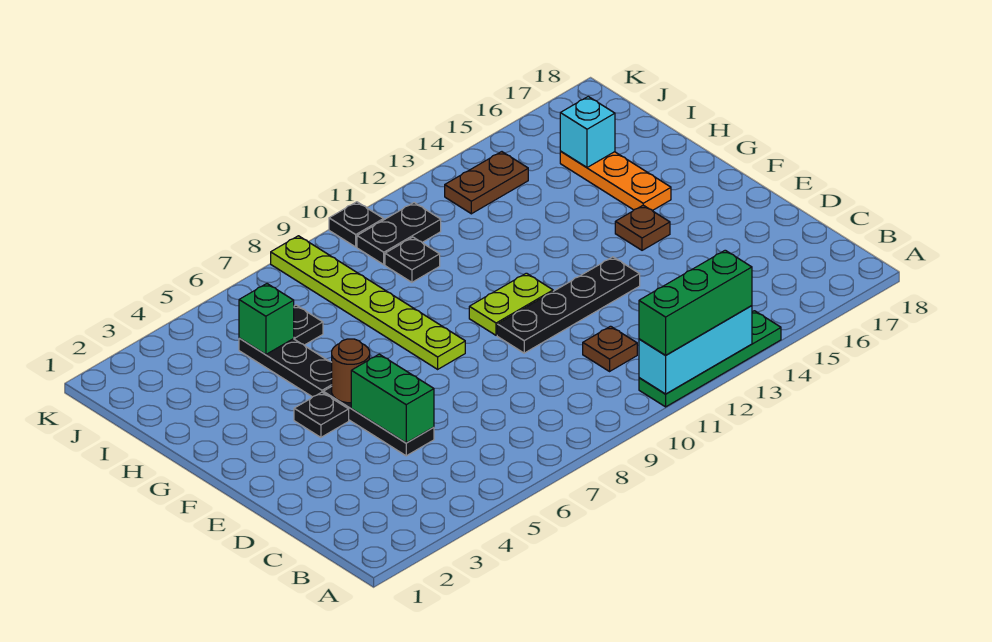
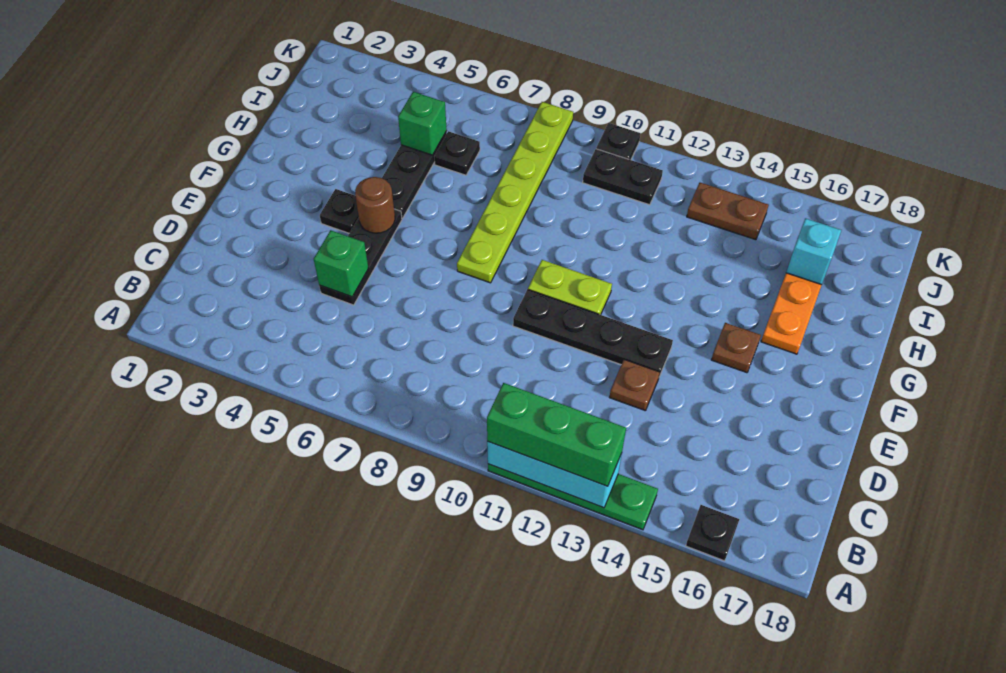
brown 1x1 plate [583,326,637,371] -> brown 1x1 plate moved to [609,360,660,411]
green 1x2 brick [351,354,434,443] -> green 1x1 brick [314,230,368,297]
black 1x1 plate [385,237,440,282] -> black 1x1 plate moved to [686,505,739,561]

